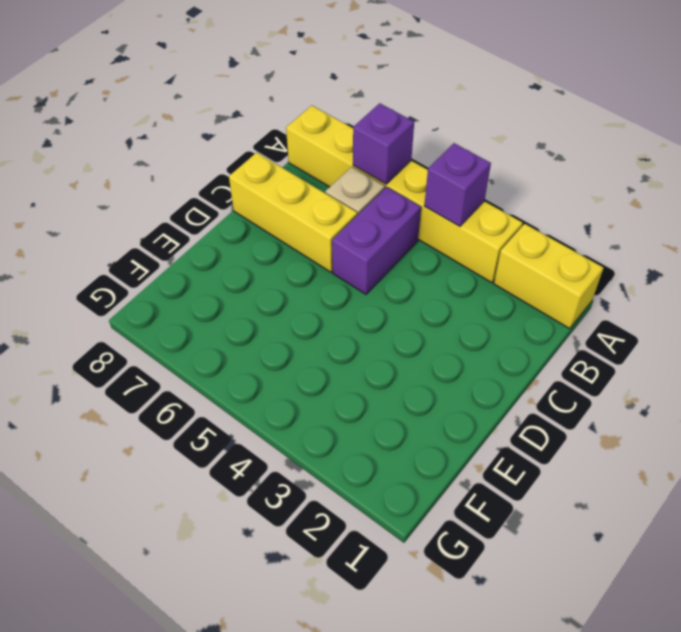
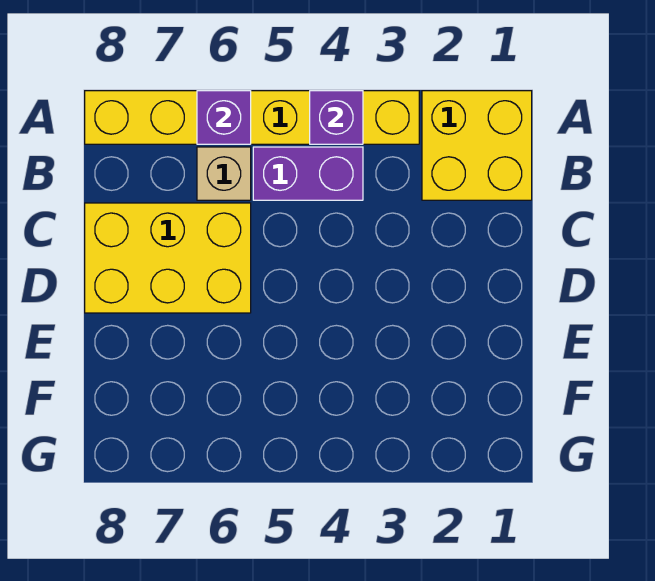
yellow 1x2 brick [494,224,603,329] -> yellow 2x2 brick [422,91,532,200]
purple 1x2 brick [332,187,421,294] -> purple 1x2 brick turned to [253,147,363,200]
yellow 1x3 brick [229,153,358,272] -> yellow 2x3 brick [85,203,251,313]

